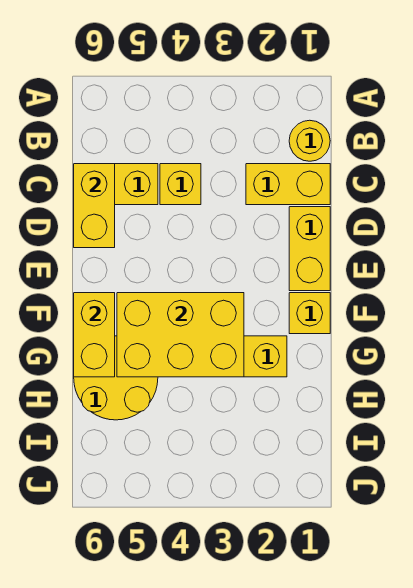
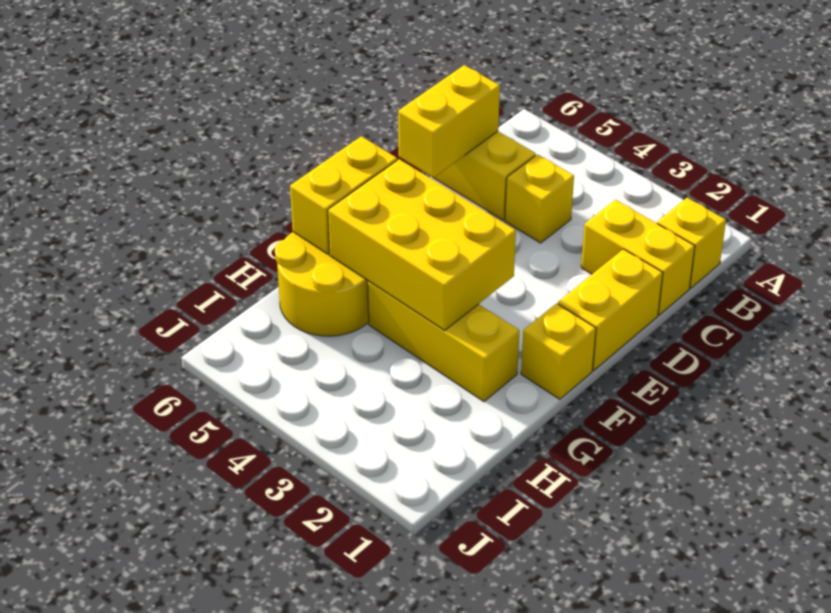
yellow 1x1 round brick [289,120,330,161] -> yellow 1x1 brick [657,198,726,288]

